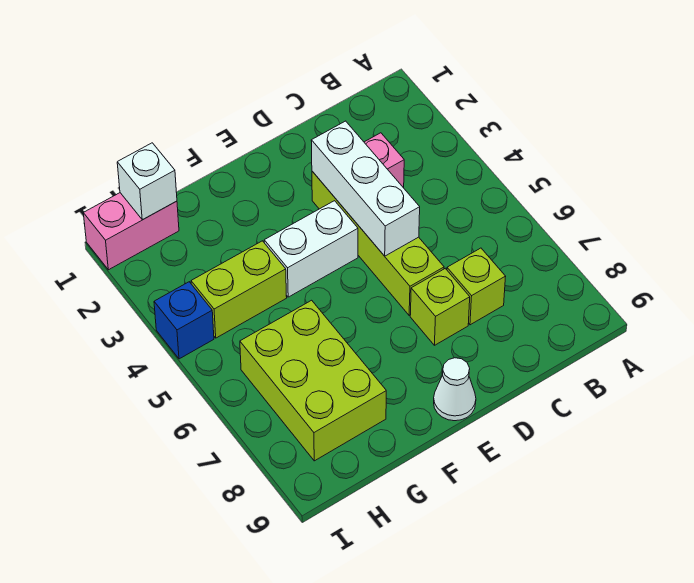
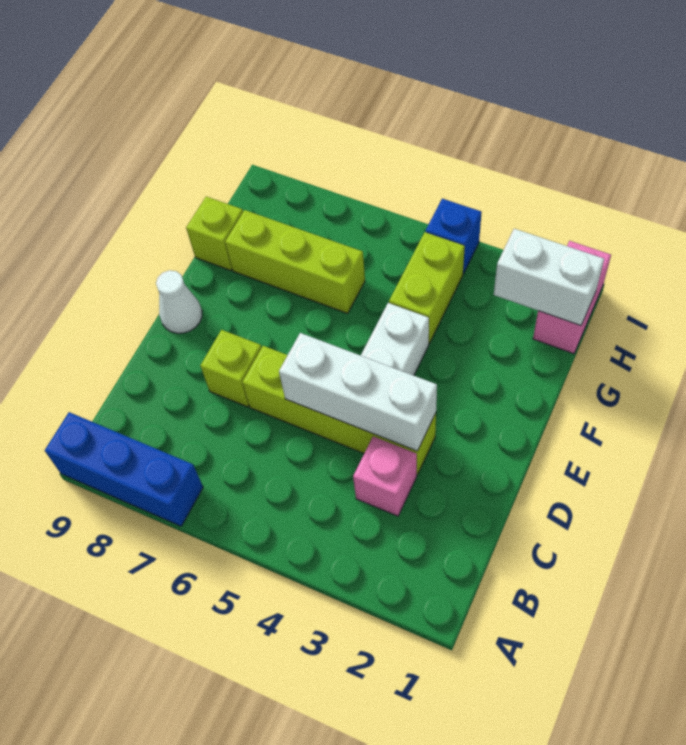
none -> blue 1x3 brick [45,412,203,526]
lime 1x1 brick [447,248,506,325] -> lime 1x1 brick moved to [186,196,243,271]
lime 2x3 brick [240,300,386,461] -> lime 1x3 brick [225,210,365,313]
white 1x1 brick [117,143,177,220] -> white 1x2 brick [494,229,604,326]

